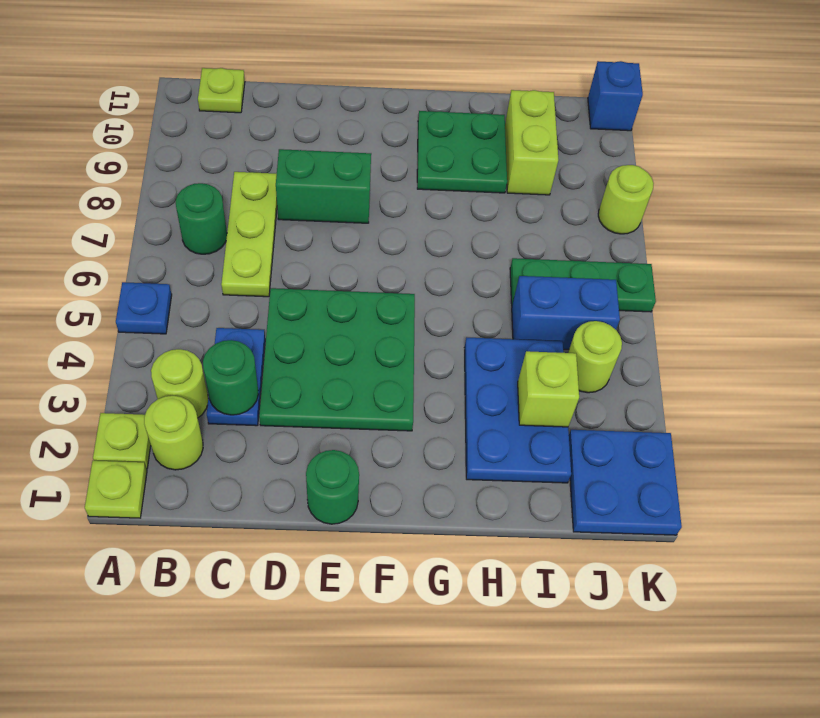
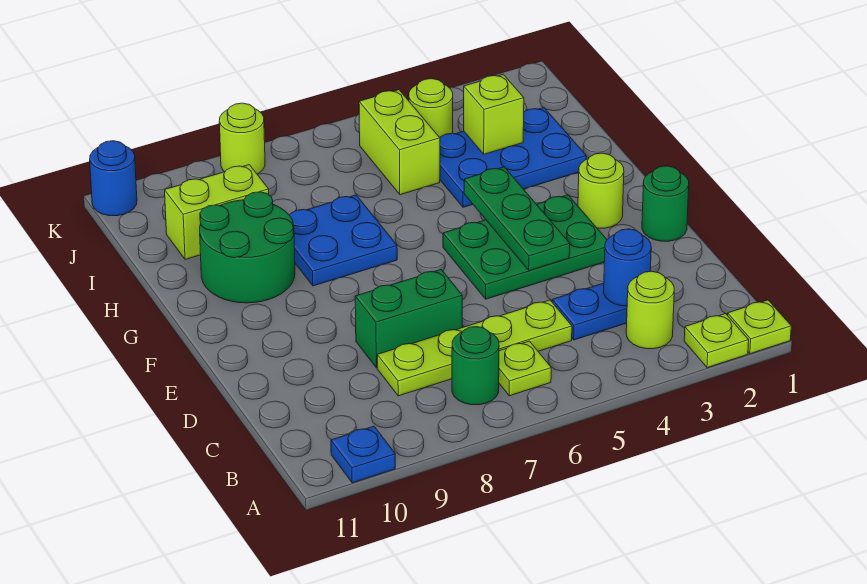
blue 1x1 plate [116,282,172,334] -> blue 1x1 plate moved to [331,426,395,483]
lime 1x1 round brick [144,396,203,470] -> lime 1x1 round brick moved to [578,153,624,228]
lime 1x1 plate [198,68,245,113] -> lime 1x1 plate moved to [499,341,551,396]
green 1x1 round brick [203,340,259,415] -> blue 1x1 round brick [604,229,651,306]
lime 1x3 plate [221,172,277,297] -> lime 1x4 plate [377,300,572,396]
green 3x3 plate [259,288,415,431] -> green 2x3 plate [443,195,607,299]
green 1x2 brick [276,149,371,223] -> green 1x2 brick turned to [355,270,462,368]
green 2x2 plate [417,111,507,193] -> green 2x2 round brick [200,192,295,303]
blue 1x2 brick [512,276,620,349] -> lime 1x2 brick [359,90,440,195]
green 1x3 plate [510,258,656,312] -> green 1x3 plate moved to [464,167,570,271]
blue 2x2 plate [569,430,682,535] -> blue 2x2 plate moved to [289,195,397,286]
blue 1x1 brick [588,61,643,131] -> blue 1x1 round brick [90,141,137,216]

